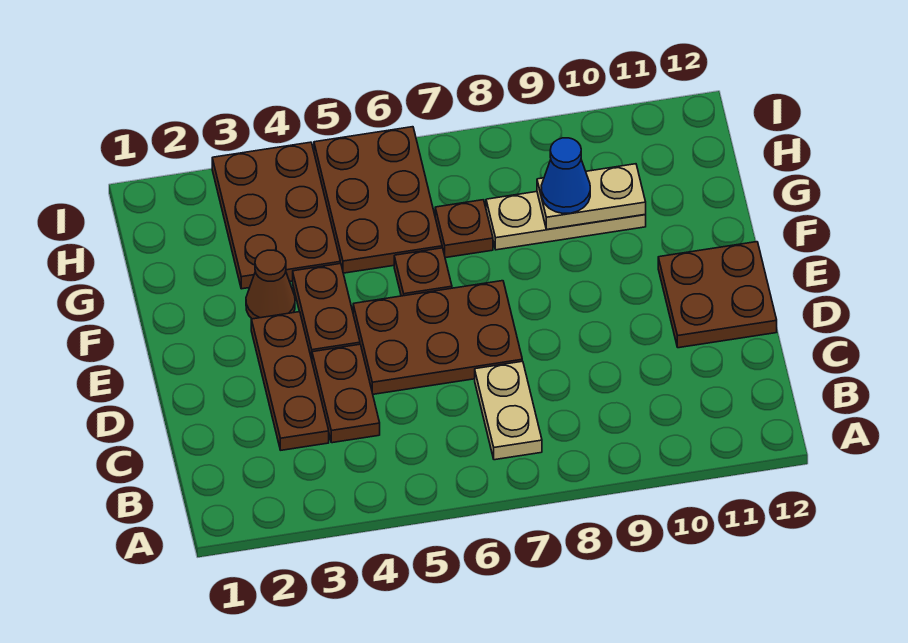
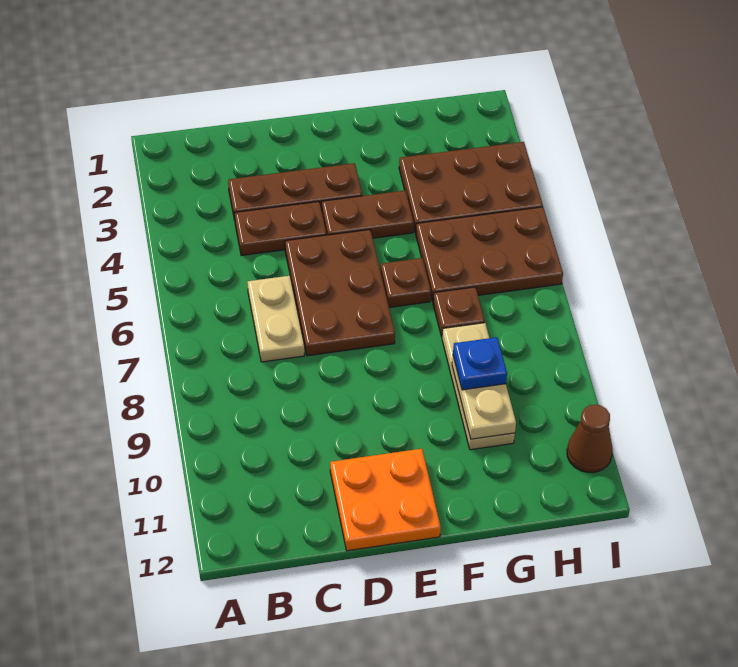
tan 1x2 plate [475,361,542,460] -> tan 1x2 plate turned to [248,276,304,362]
brown 2x2 plate [658,242,777,348] -> orange 2x2 plate [330,449,441,551]
brown 1x1 cone [246,250,295,319] -> brown 1x1 cone moved to [567,405,613,472]
blue 1x1 cone [541,138,590,213] -> blue 1x1 plate [453,337,507,390]

